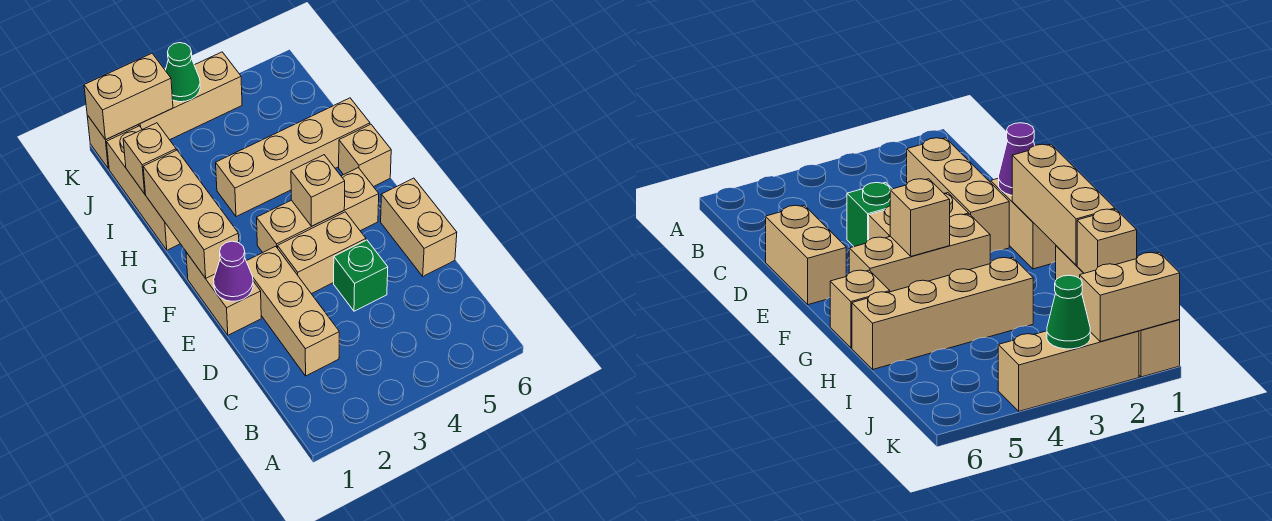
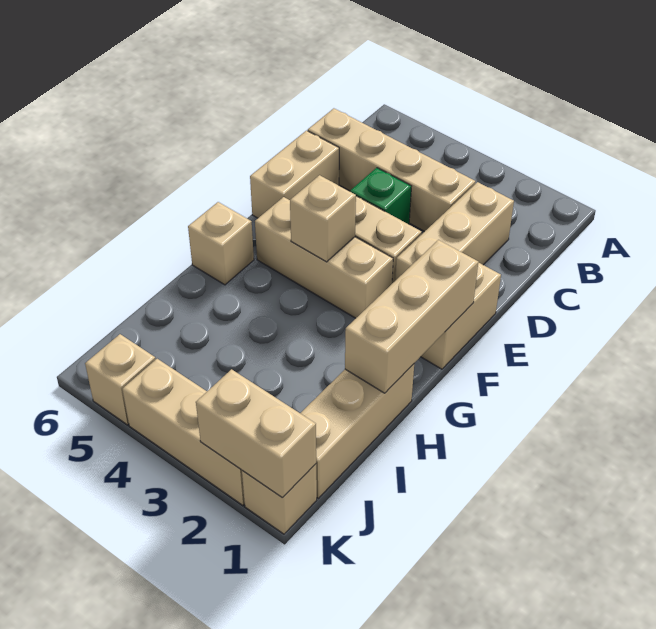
purple 1x1 cone [214,241,253,301] -> none
tan 1x4 brick [216,98,370,217] -> tan 1x4 brick moved to [308,108,476,232]
tan 1x1 brick [123,123,176,194] -> tan 1x1 brick moved to [85,334,156,425]
green 1x1 cone [165,43,200,102] -> none

